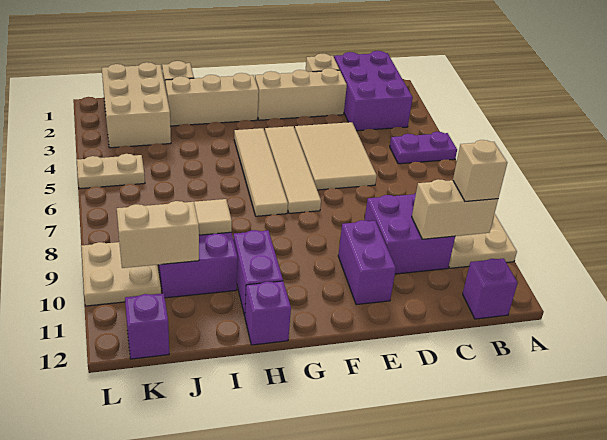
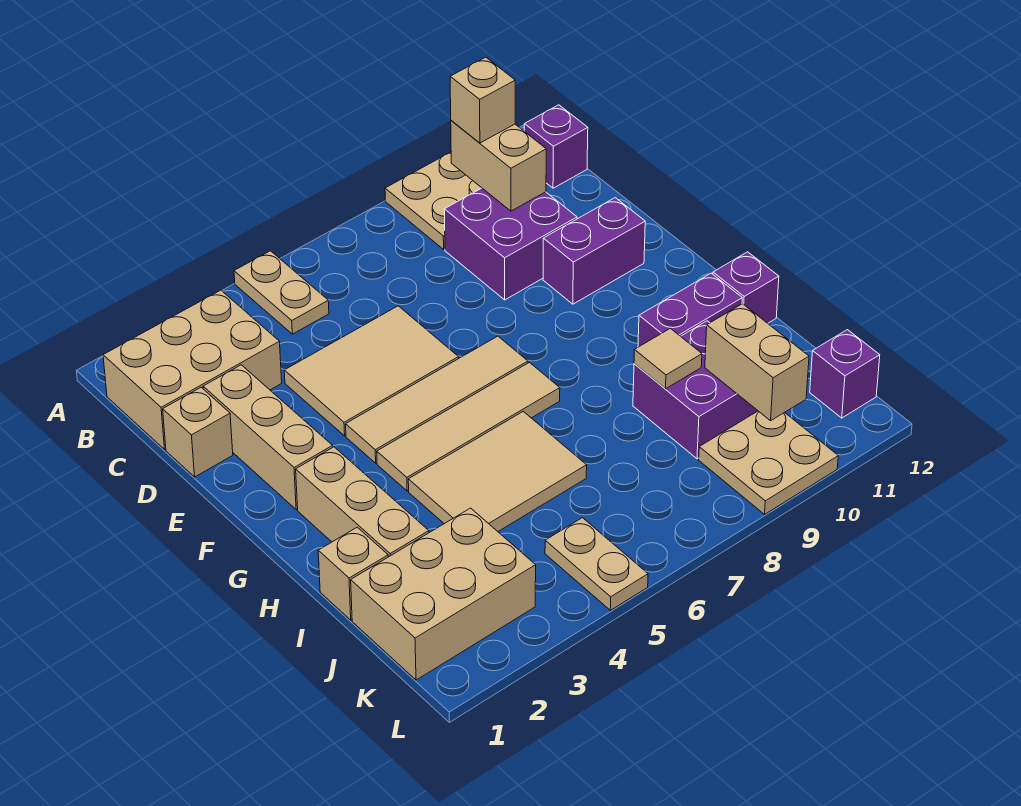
purple 1x2 plate [390,132,457,164] -> tan 1x2 plate [234,251,329,334]
purple 2x3 brick [334,51,413,131] -> tan 2x3 brick [103,290,282,449]
none -> tan 2x3 tile [408,411,587,531]

